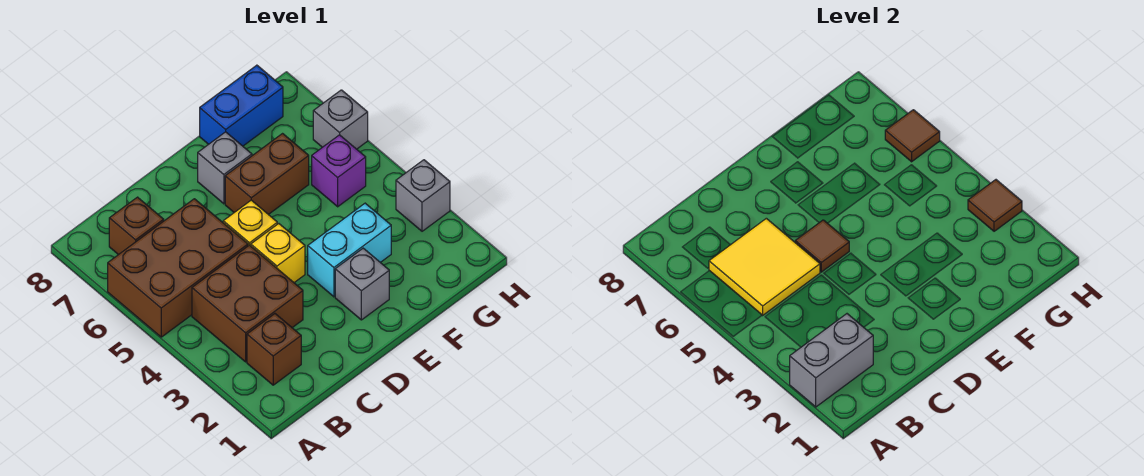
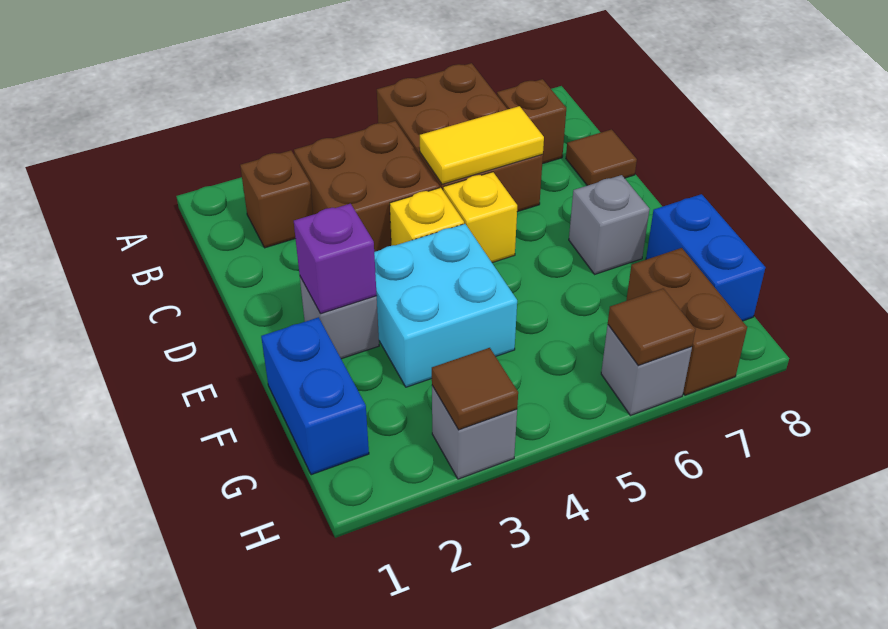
grey 1x2 brick [790,314,873,407] -> none
yellow 2x2 tile [709,218,820,315] -> yellow 1x2 tile [420,106,544,184]
brown 1x1 tile [795,220,849,272] -> brown 1x1 tile moved to [566,129,637,186]
cyan 1x2 brick [308,203,391,297] -> cyan 2x2 brick [374,224,517,387]
brown 1x2 brick [225,134,309,215] -> brown 1x2 brick moved to [626,248,747,395]
none -> blue 1x2 brick [261,317,369,475]
purple 1x1 brick [312,135,366,207] -> purple 1x1 brick moved to [294,204,377,314]

